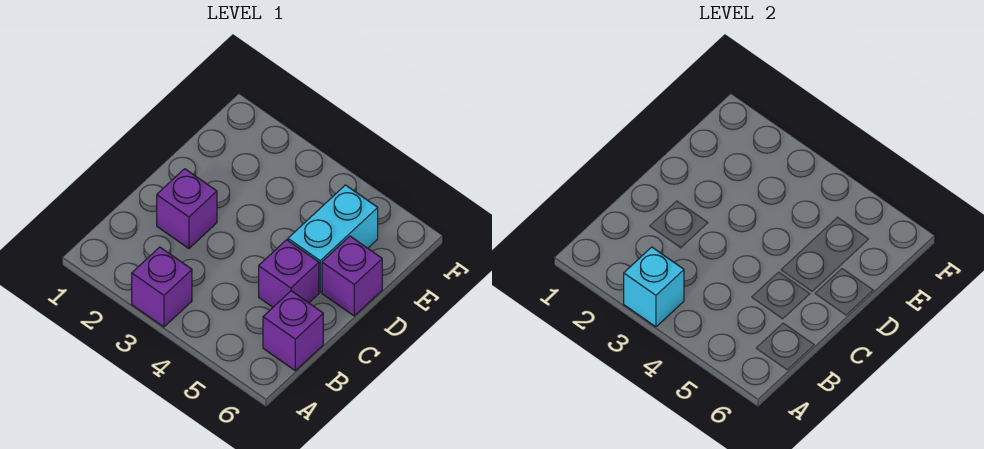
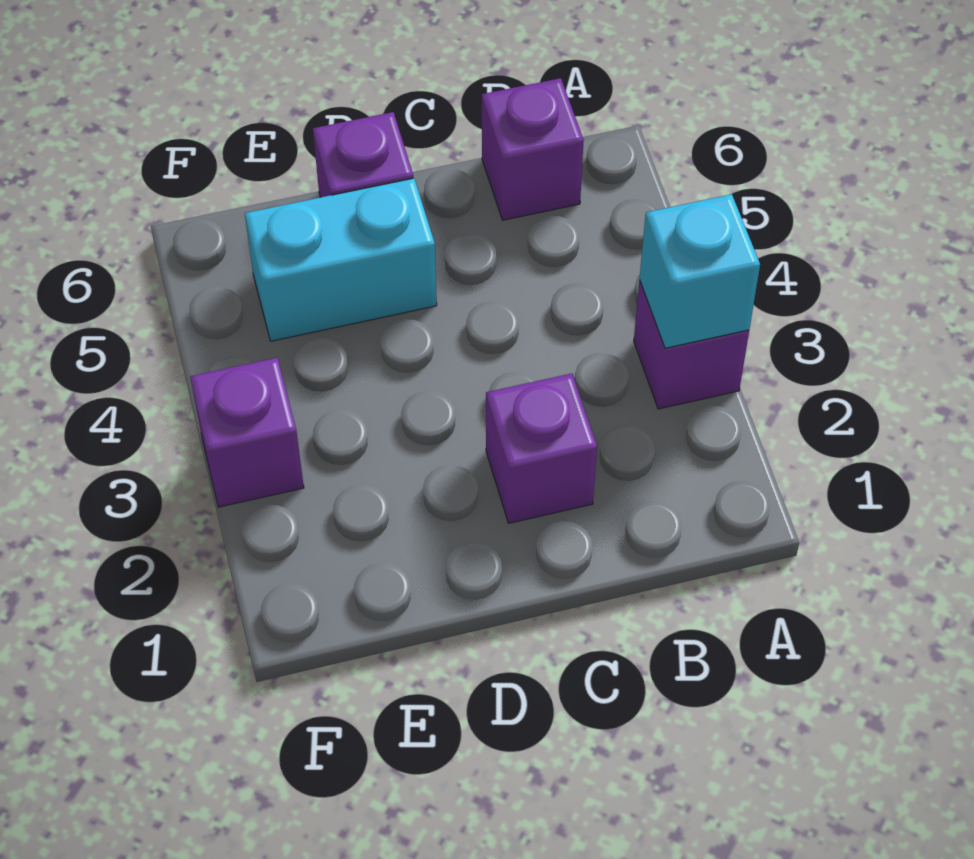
purple 1x1 brick [259,240,319,307] -> purple 1x1 brick moved to [190,358,304,507]

